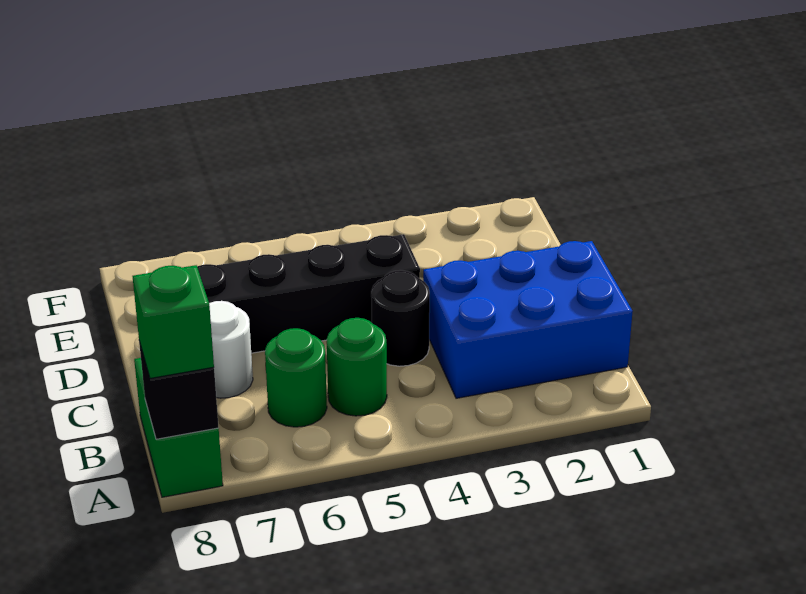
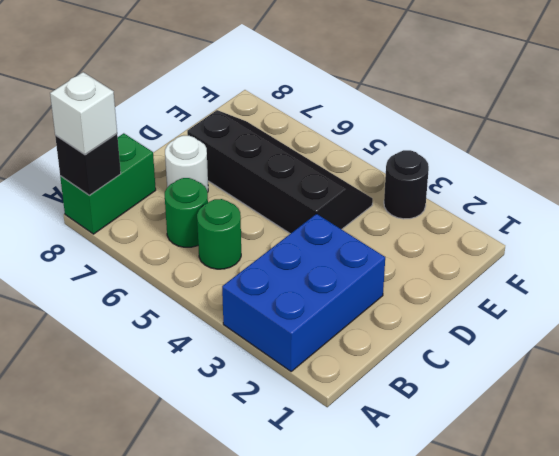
green 1x1 brick [133,265,214,378] -> white 1x1 brick [50,72,117,154]
blue 2x3 brick [423,241,633,398] -> blue 2x3 brick turned to [222,214,385,371]
black 1x1 round brick [371,270,430,366] -> black 1x1 round brick moved to [384,150,429,219]

